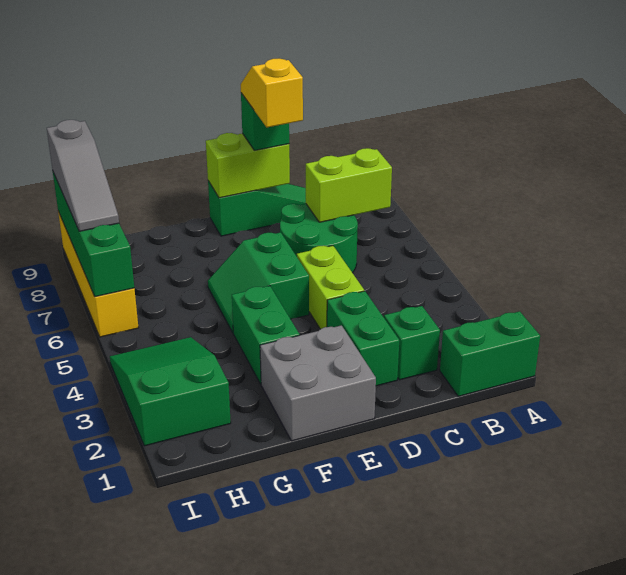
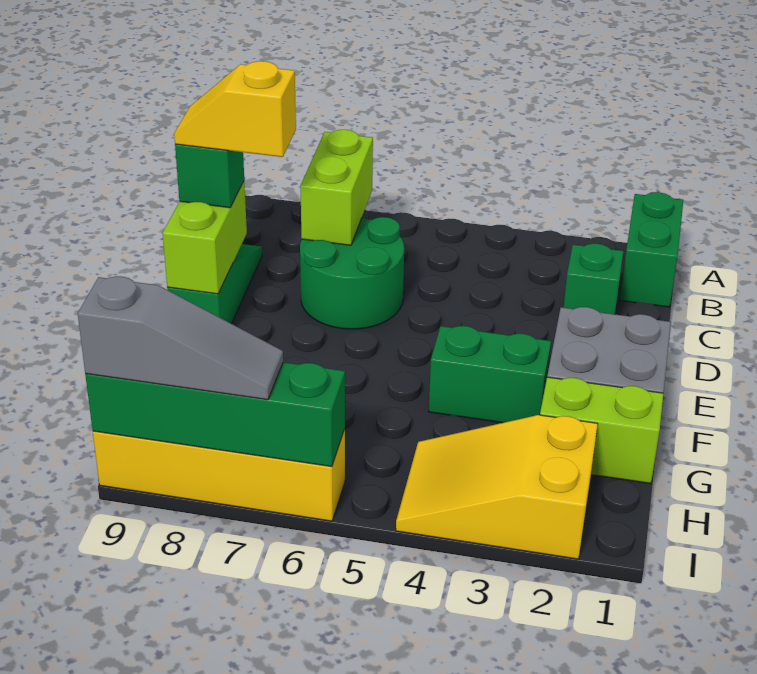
green 1x2 brick [327,291,399,386] -> none
lime 1x2 brick [297,246,364,329] -> lime 1x2 brick moved to [540,377,663,483]
green 2x2 slope [208,232,309,332] -> none
green 2x3 slope [110,337,231,446] -> yellow 2x3 slope [396,415,598,559]

